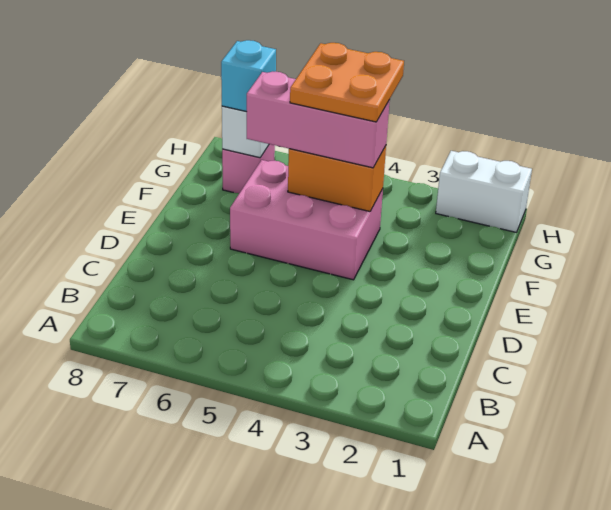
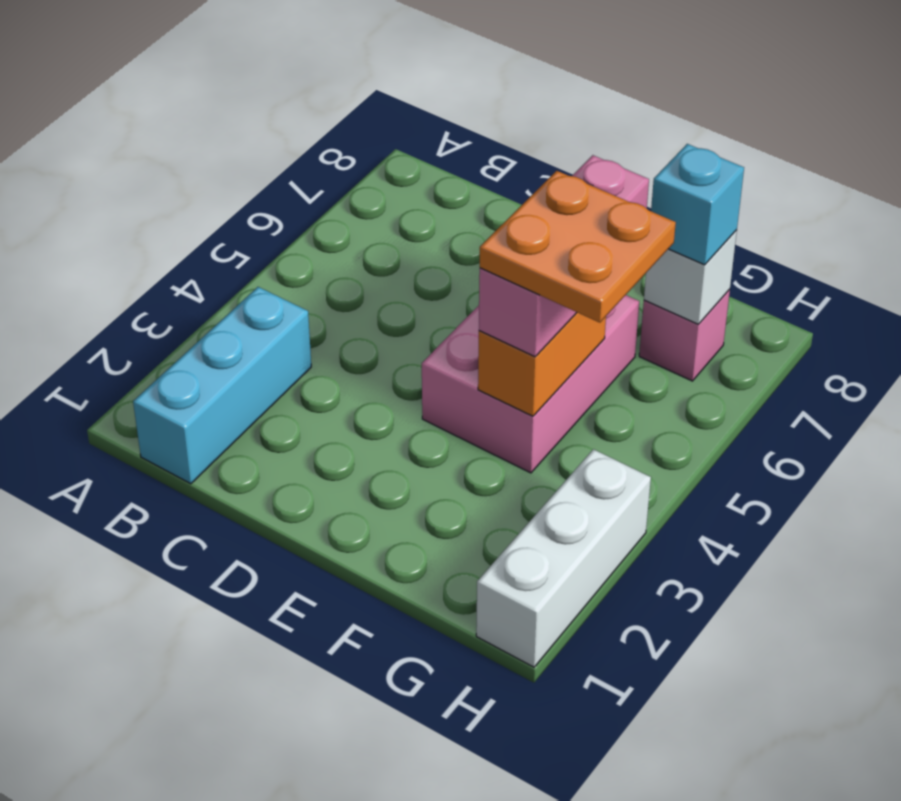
none -> cyan 1x3 brick [133,287,311,484]
white 1x2 brick [436,151,532,232] -> white 1x3 brick [476,449,651,667]

